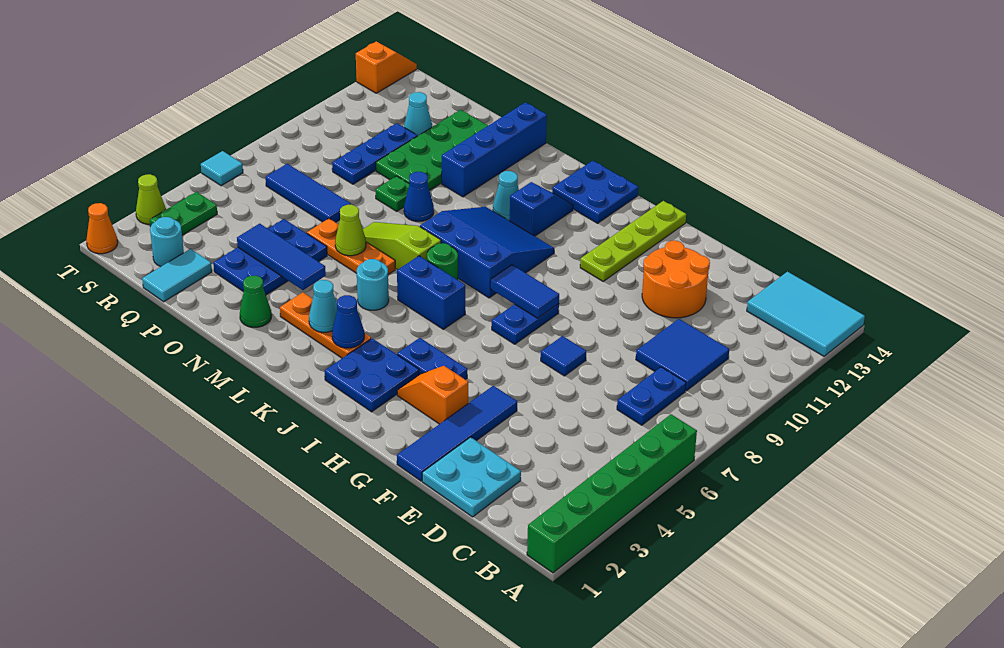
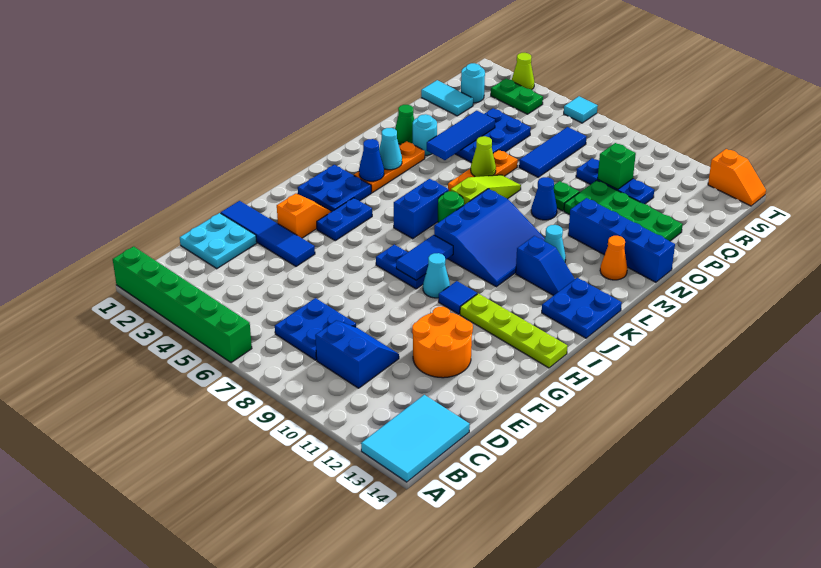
blue 1x2 plate [617,367,686,425] -> blue 2x2 plate [275,298,356,360]
blue 2x2 tile [636,319,729,391] -> blue 2x2 slope [315,321,399,388]
blue 1x1 tile [541,336,586,376] -> blue 1x1 tile moved to [438,281,477,314]
cyan 1x1 round brick [357,259,389,310] -> cyan 1x1 round brick moved to [413,114,437,155]
blue 2x3 plate [213,219,327,295] -> blue 2x3 plate turned to [456,108,531,163]
none -> green 1x1 brick [598,143,636,190]
cyan 1x1 cone [404,92,432,136] -> cyan 1x1 cone moved to [423,253,450,298]
orange 1x1 cone [86,203,118,254] -> orange 1x1 cone moved to [600,236,627,280]

